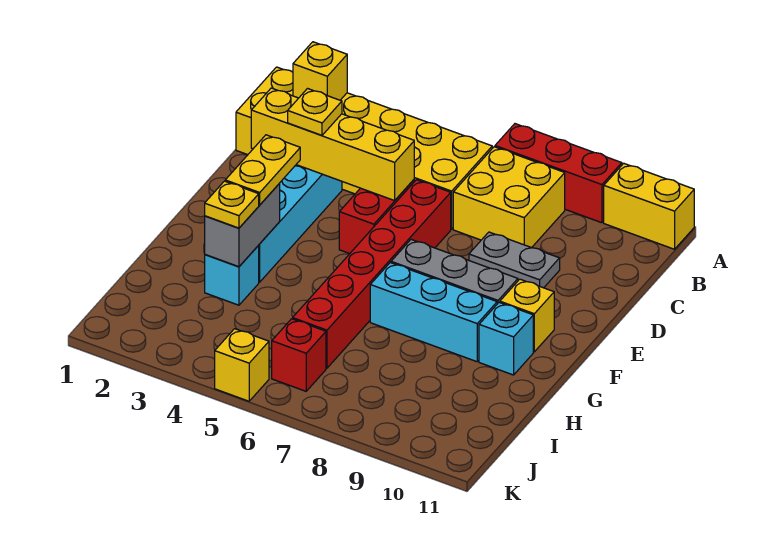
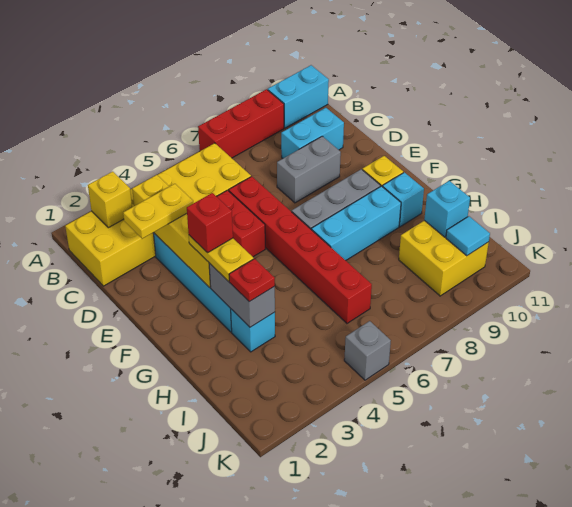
yellow 1x2 brick [604,163,694,249] -> cyan 1x2 brick [268,65,329,128]
yellow 2x2 brick [453,147,565,248] -> yellow 2x2 brick moved to [399,220,489,296]
none -> cyan 1x2 brick [281,108,344,158]
yellow 1x4 brick [251,88,414,201] -> yellow 1x4 brick turned to [132,175,211,288]
yellow 1x1 plate [288,89,342,135] -> yellow 1x2 plate [123,184,193,239]
grey 1x2 plate [469,232,560,288] -> grey 1x2 brick [277,136,341,203]
yellow 1x1 plate [205,181,259,228] -> red 1x1 plate [229,259,275,302]
none -> cyan 1x1 brick [424,181,470,237]
red 1x1 brick [272,319,326,391] -> red 1x1 brick moved to [187,193,233,253]
none -> cyan 1x1 tile [446,216,490,256]
yellow 1x1 brick [215,329,269,401] -> grey 1x1 brick [344,321,391,380]

